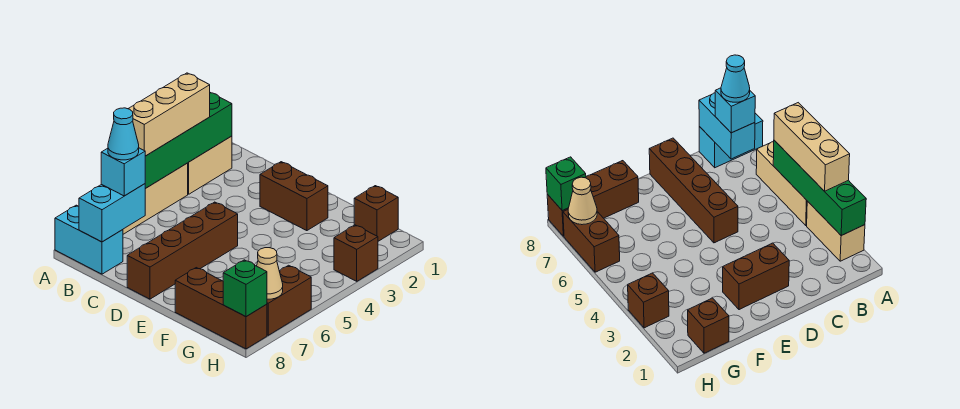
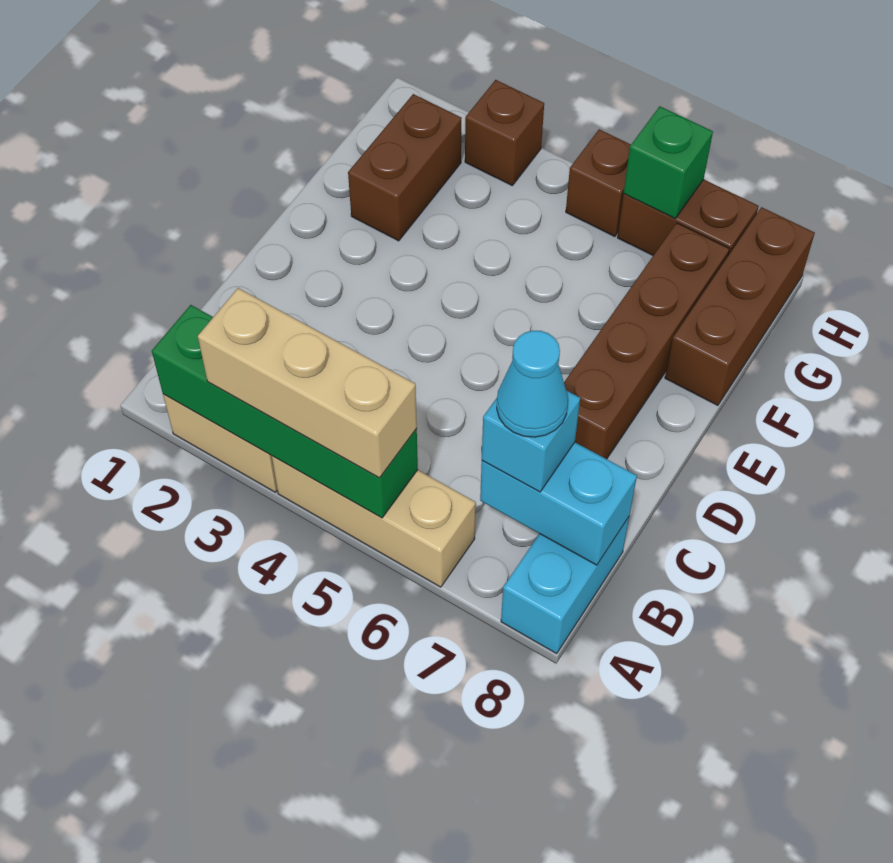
brown 1x2 brick [260,162,328,231] -> brown 1x2 brick moved to [348,94,462,241]
brown 1x4 brick [127,202,238,299] -> brown 1x4 brick turned to [564,223,729,459]
brown 1x1 brick [354,186,398,241] -> brown 1x1 brick moved to [566,129,631,237]
tan 1x1 cone [257,248,283,299] -> none
green 1x1 brick [223,260,267,317] -> green 1x1 brick moved to [624,106,713,219]

